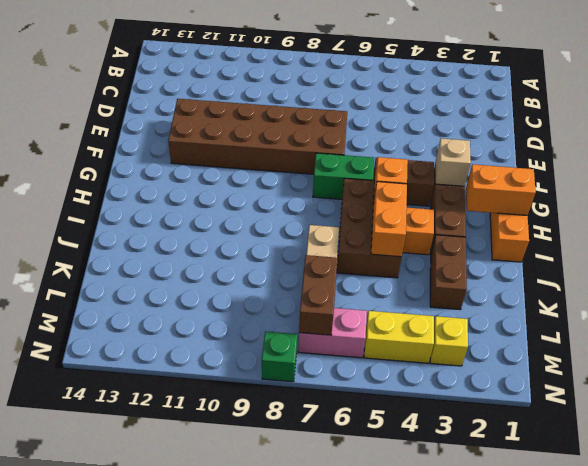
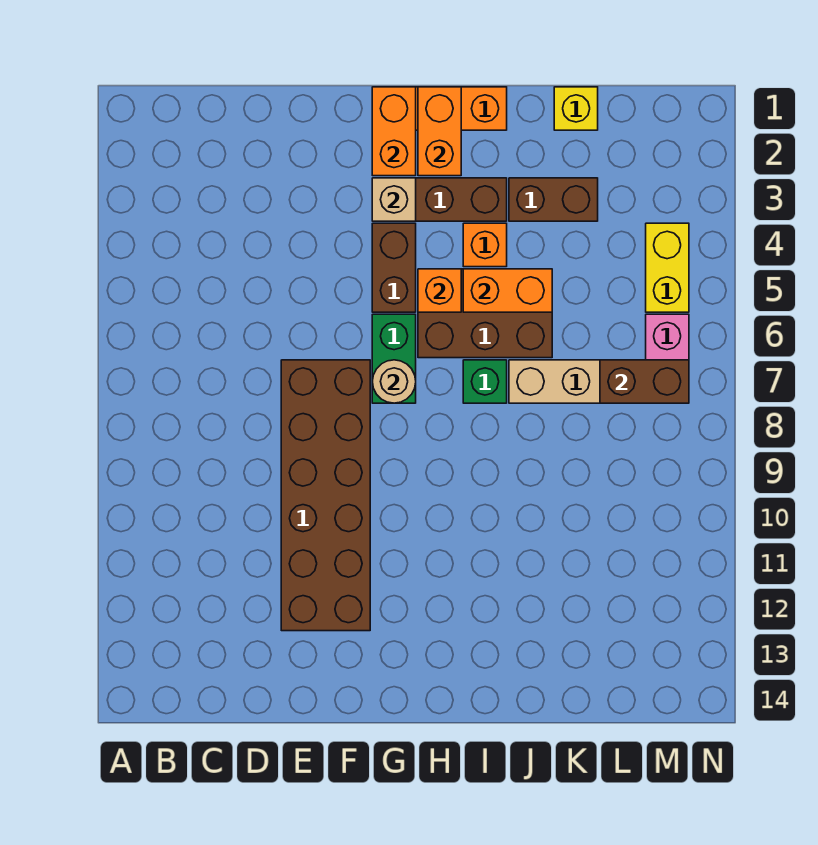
none -> orange 1x2 brick [372,87,416,176]
none -> tan 1x1 round brick [372,360,416,403]
yellow 1x1 brick [430,316,468,366] -> yellow 1x1 brick moved to [554,87,598,130]
green 1x1 brick [262,331,297,382] -> green 1x1 brick moved to [463,360,507,403]

